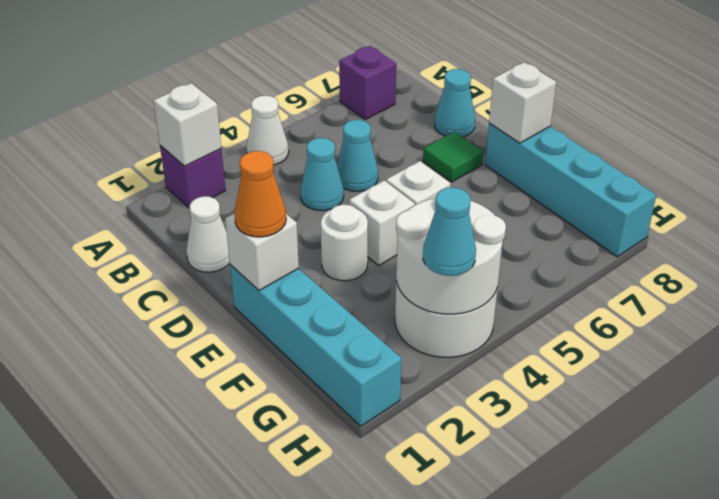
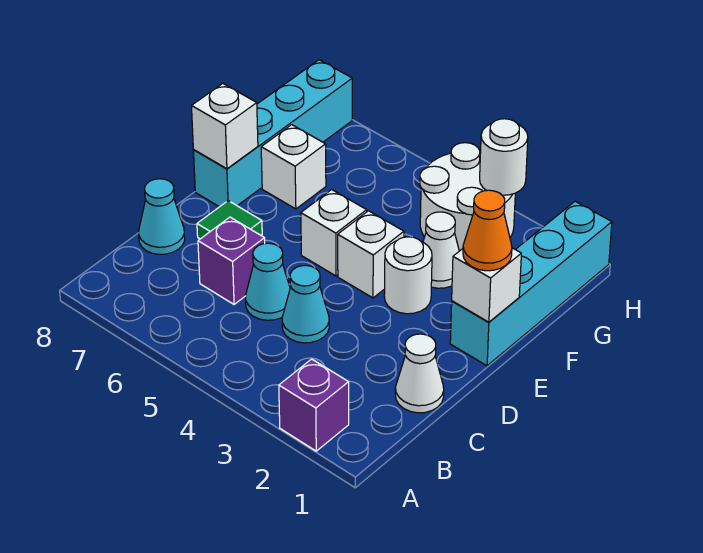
white 1x1 brick [154,83,221,166] -> white 1x1 brick moved to [261,125,326,209]
white 1x1 cone [247,95,289,165] -> white 1x1 cone moved to [423,212,459,288]
purple 1x1 brick [339,46,396,119] -> purple 1x1 brick moved to [198,217,265,304]
white 2x2 round brick [396,198,506,314] -> white 1x1 round brick [480,119,528,195]
cyan 1x1 cone [423,188,476,276] -> none

